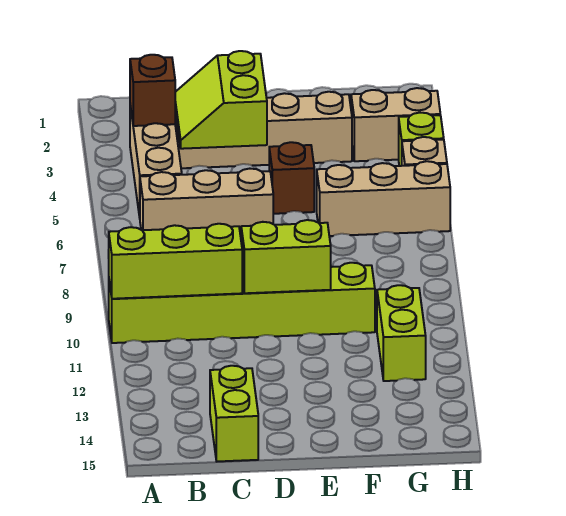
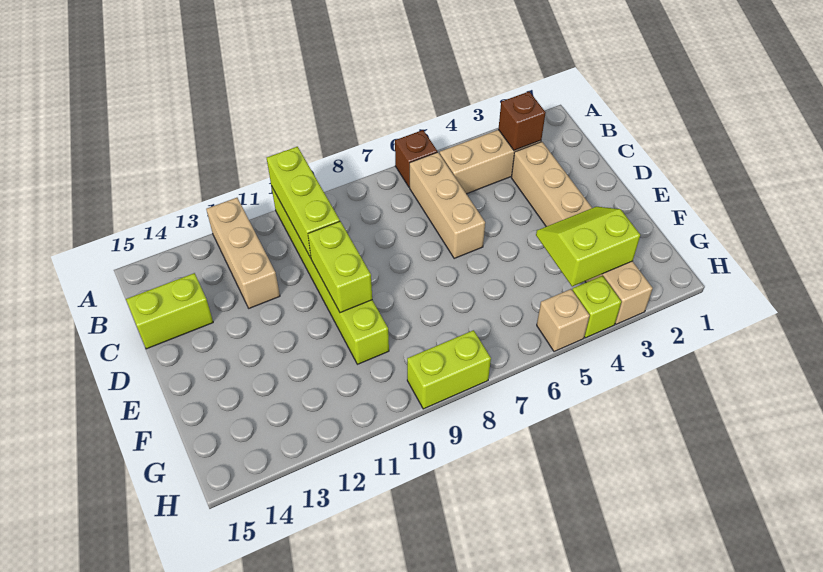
lime 2x2 slope [175,51,267,149] -> lime 2x2 slope moved to [536,207,640,286]
brown 1x1 brick [269,142,314,214] -> brown 1x1 brick moved to [395,130,437,187]
tan 1x3 brick [317,161,450,236] -> tan 1x3 brick moved to [206,198,280,308]
lime 1x2 brick [377,285,426,381] -> lime 1x2 brick moved to [407,330,491,409]

